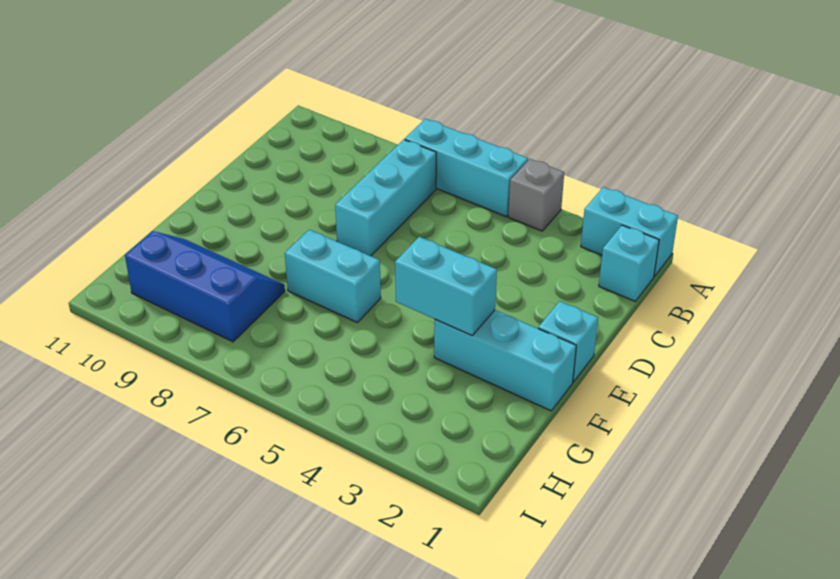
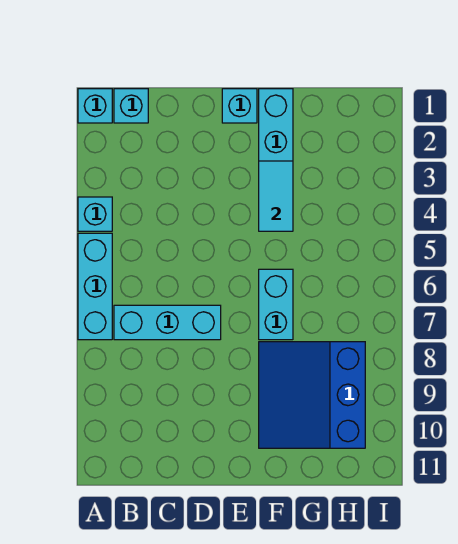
cyan 1x2 brick [581,187,678,276] -> cyan 1x1 brick [78,89,112,123]
grey 1x1 brick [508,159,564,231] -> cyan 1x1 brick [78,197,112,231]
cyan 1x2 brick [395,237,497,336] -> cyan 1x2 tile [259,161,293,231]
blue 2x3 slope [125,231,285,342] -> blue 3x3 slope [259,342,365,448]

